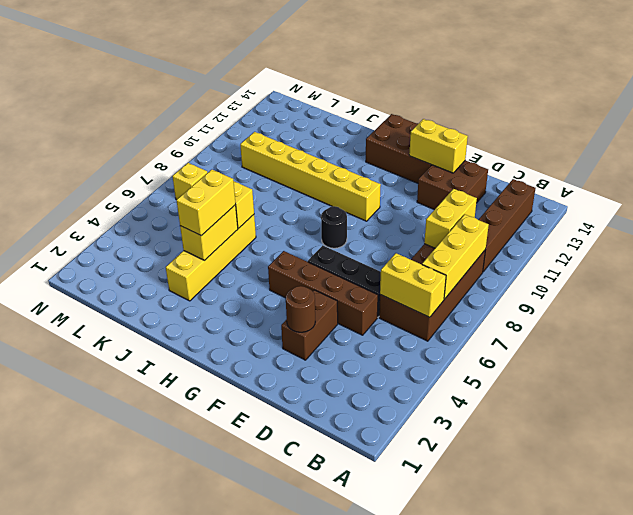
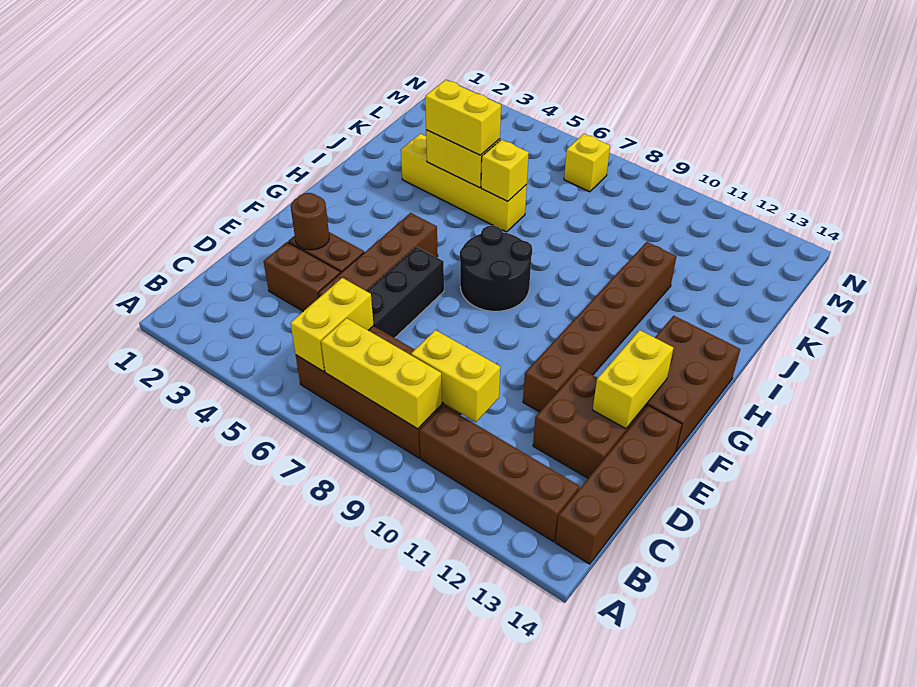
none -> brown 1x4 brick [555,406,682,564]
none -> brown 1x2 brick [264,242,340,311]
none -> brown 1x6 brick [523,242,676,412]
black 1x1 round brick [321,206,347,248] -> black 2x2 round brick [460,226,532,311]
yellow 1x6 brick [240,132,381,221] -> none

